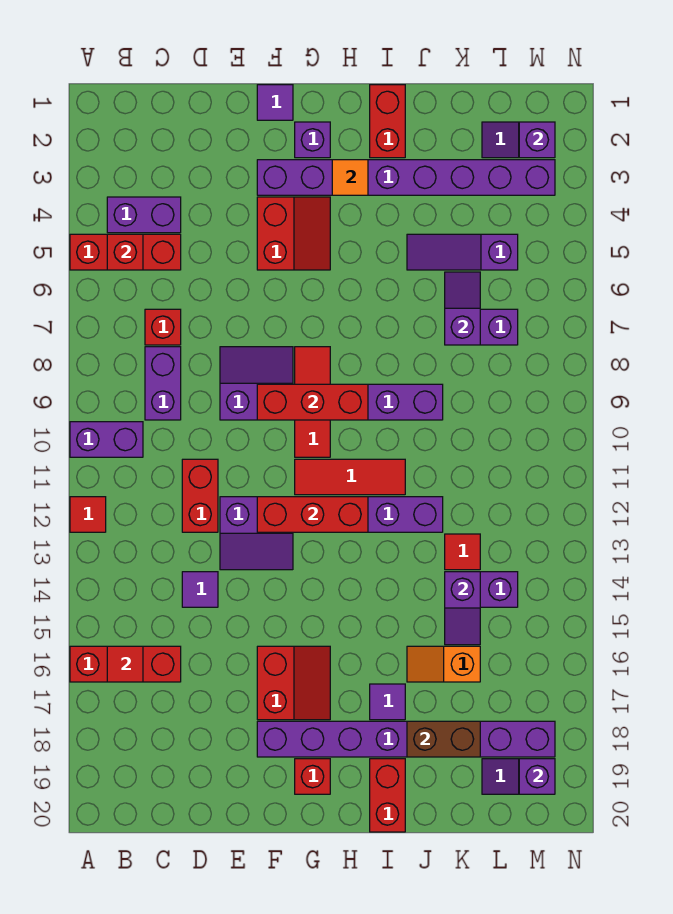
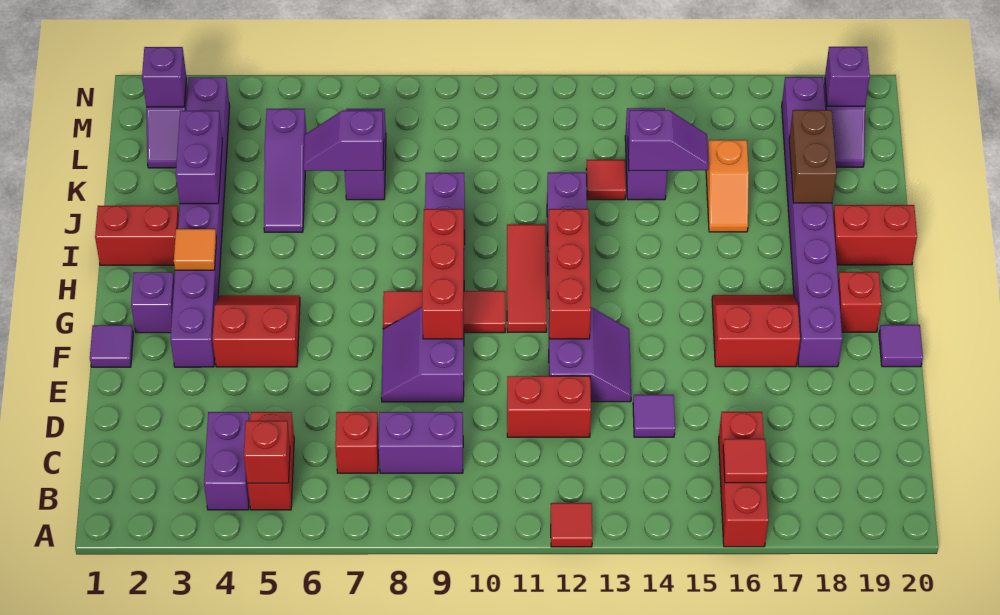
red 1x3 brick [70,234,181,270] -> red 1x2 brick [247,412,294,510]
purple 1x2 brick [70,422,143,457] -> purple 1x2 brick moved to [176,111,222,204]
purple 1x1 tile [370,684,405,720] -> purple 1x1 tile moved to [879,325,923,367]

